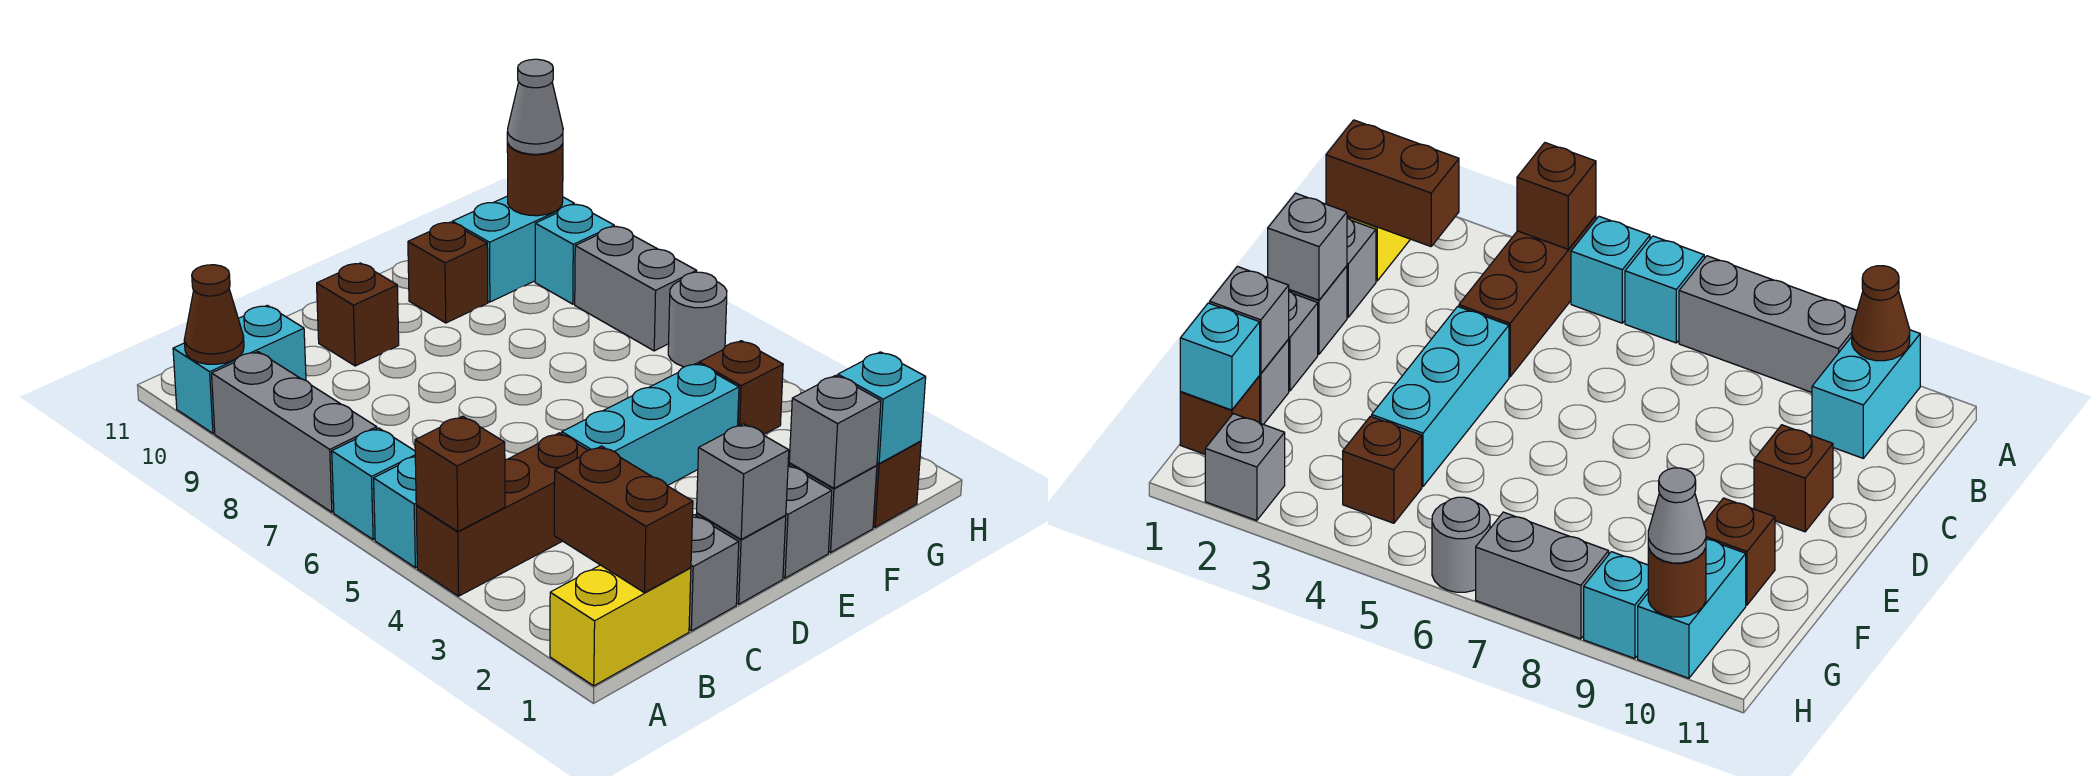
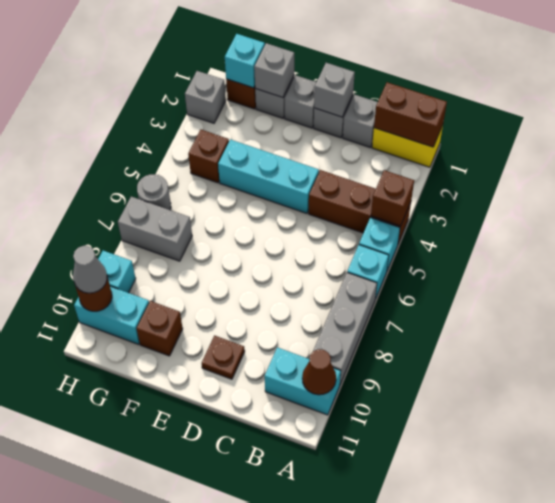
brown 1x2 brick [554,446,693,593] -> brown 1x2 brick turned to [374,82,447,147]
brown 1x1 brick [317,263,399,366] -> brown 1x1 plate [202,336,245,379]
grey 1x2 brick [575,227,697,351] -> grey 1x2 brick turned to [118,197,192,261]

